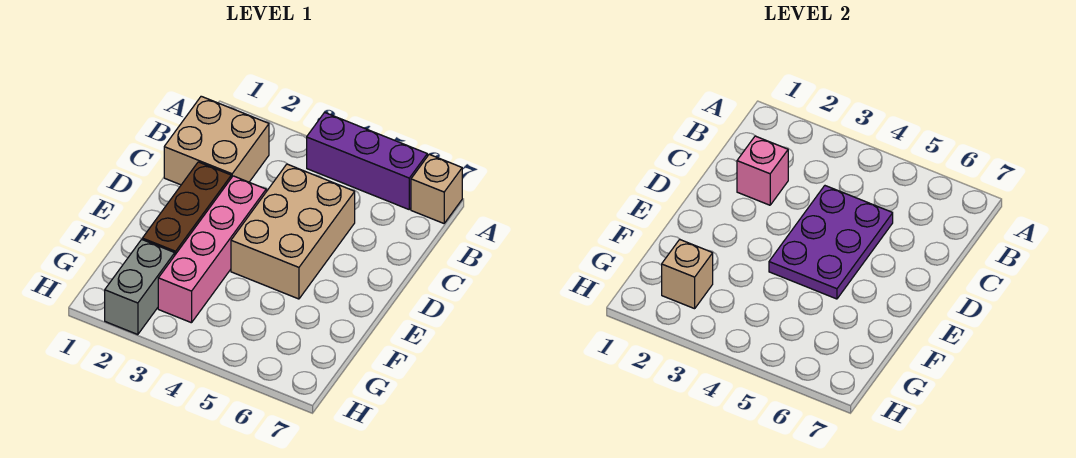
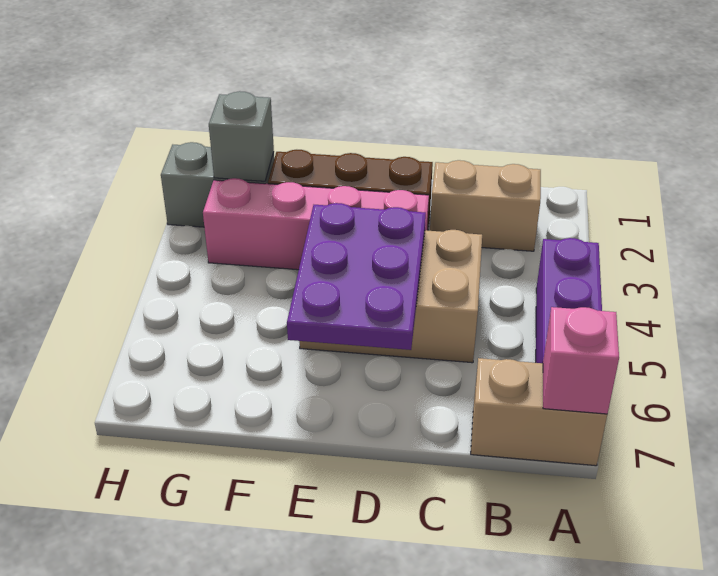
tan 1x1 brick [411,154,462,223] -> tan 1x2 brick [471,358,607,466]
tan 2x2 brick [164,96,269,185] -> tan 1x2 brick [430,160,541,251]
pink 1x1 brick [737,136,788,205] -> pink 1x1 brick moved to [543,307,619,414]
purple 2x3 plate [769,186,893,299] -> purple 2x3 plate turned to [287,203,426,350]
tan 1x1 brick [662,240,713,309] -> grey 1x1 brick [209,91,274,181]

